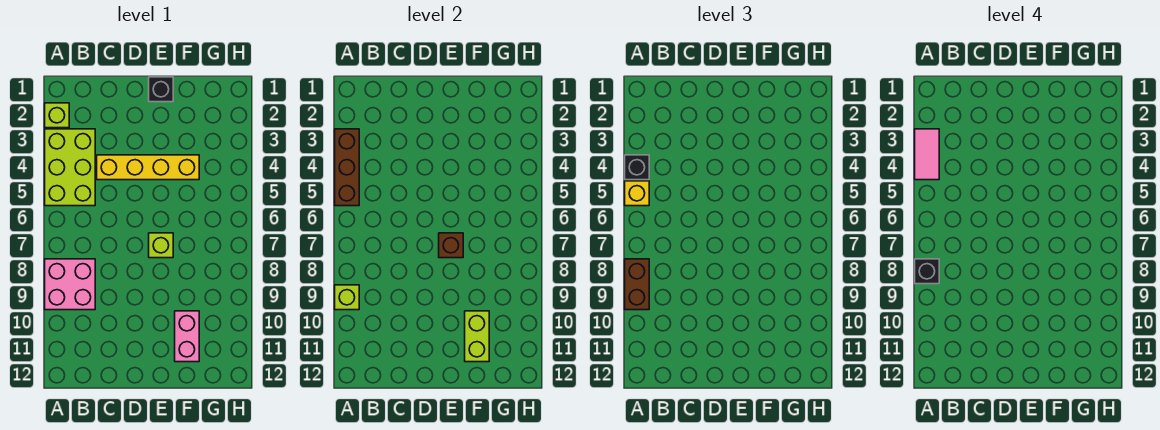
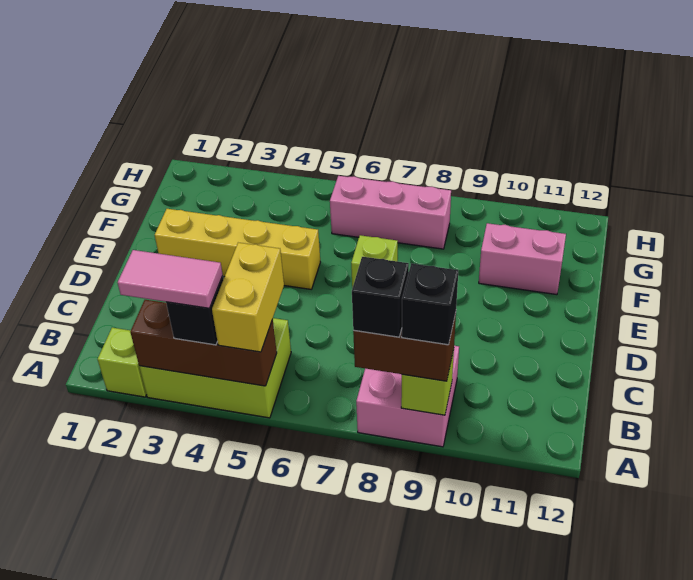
yellow 1x1 brick [625,181,649,206] -> yellow 1x2 brick [212,243,284,352]
yellow 1x4 brick [97,155,199,180] -> yellow 1x4 brick turned to [155,209,320,289]
black 1x1 brick [149,77,173,102] -> black 1x1 brick moved to [402,263,458,345]
brown 1x1 brick [439,233,463,258] -> none
lime 1x2 brick [465,311,489,362] -> none
none -> pink 1x3 brick [330,176,451,249]

